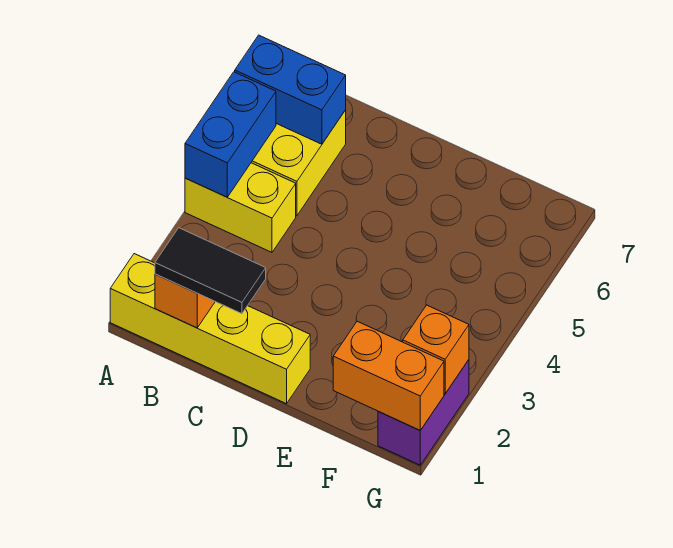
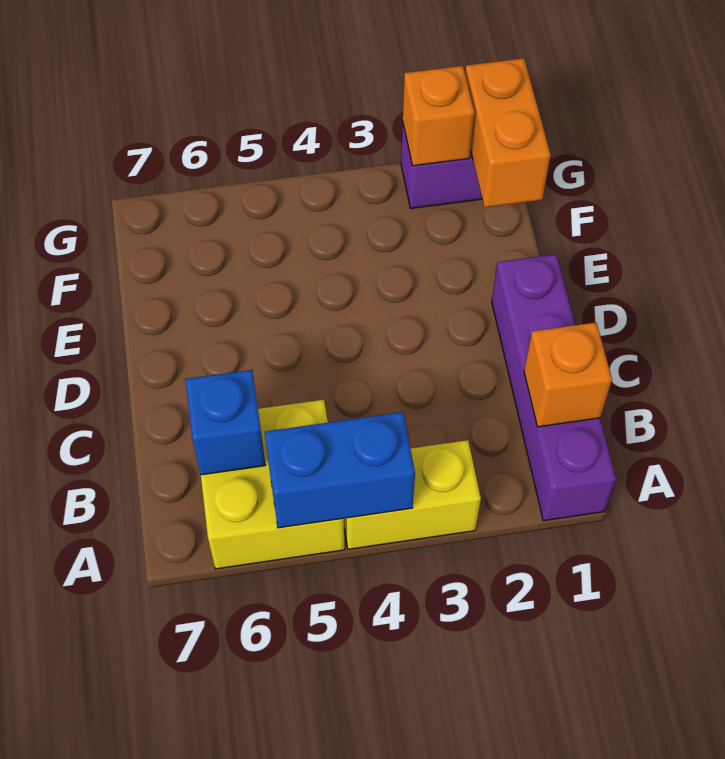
yellow 1x4 brick [110,254,310,404] -> purple 1x4 brick [492,254,616,521]
yellow 1x2 brick [185,163,296,252] -> yellow 1x2 brick turned to [344,440,481,549]
blue 1x2 brick [235,35,346,144] -> blue 1x1 brick [185,370,265,475]
black 1x2 tile [155,228,266,314] -> none

